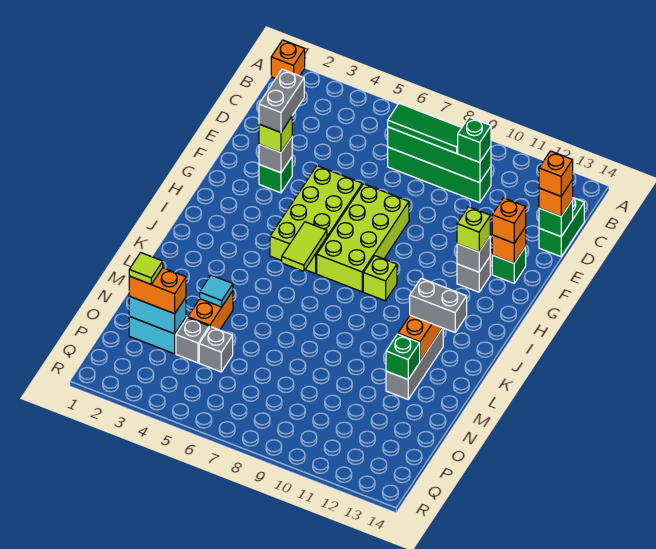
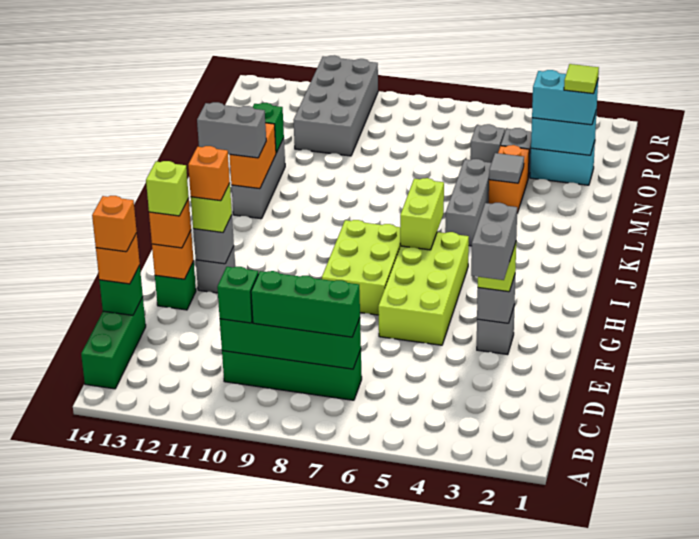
orange 1x1 brick [271,40,305,78] -> orange 1x1 brick moved to [188,146,230,201]
green 1x3 tile [388,103,462,153] -> green 1x3 brick [251,271,360,337]
green 1x2 brick [539,198,584,257] -> green 1x3 brick [81,297,146,389]
green 1x1 brick [259,157,292,193] -> grey 1x1 brick [477,305,515,355]
lime 2x4 brick [317,184,409,292] -> lime 2x3 brick [322,220,401,315]
lime 1x2 tile [282,222,327,271] -> lime 1x2 brick [400,178,444,250]
lime 1x1 brick [363,256,397,301] -> lime 1x1 brick moved to [146,161,189,216]
none -> grey 1x3 brick [445,159,491,246]
cyan 1x1 tile [200,275,233,307] -> grey 1x1 tile [489,153,524,183]
orange 1x2 brick [129,268,186,314] -> cyan 1x2 brick [532,70,598,125]
none -> grey 2x4 brick [294,55,378,156]

